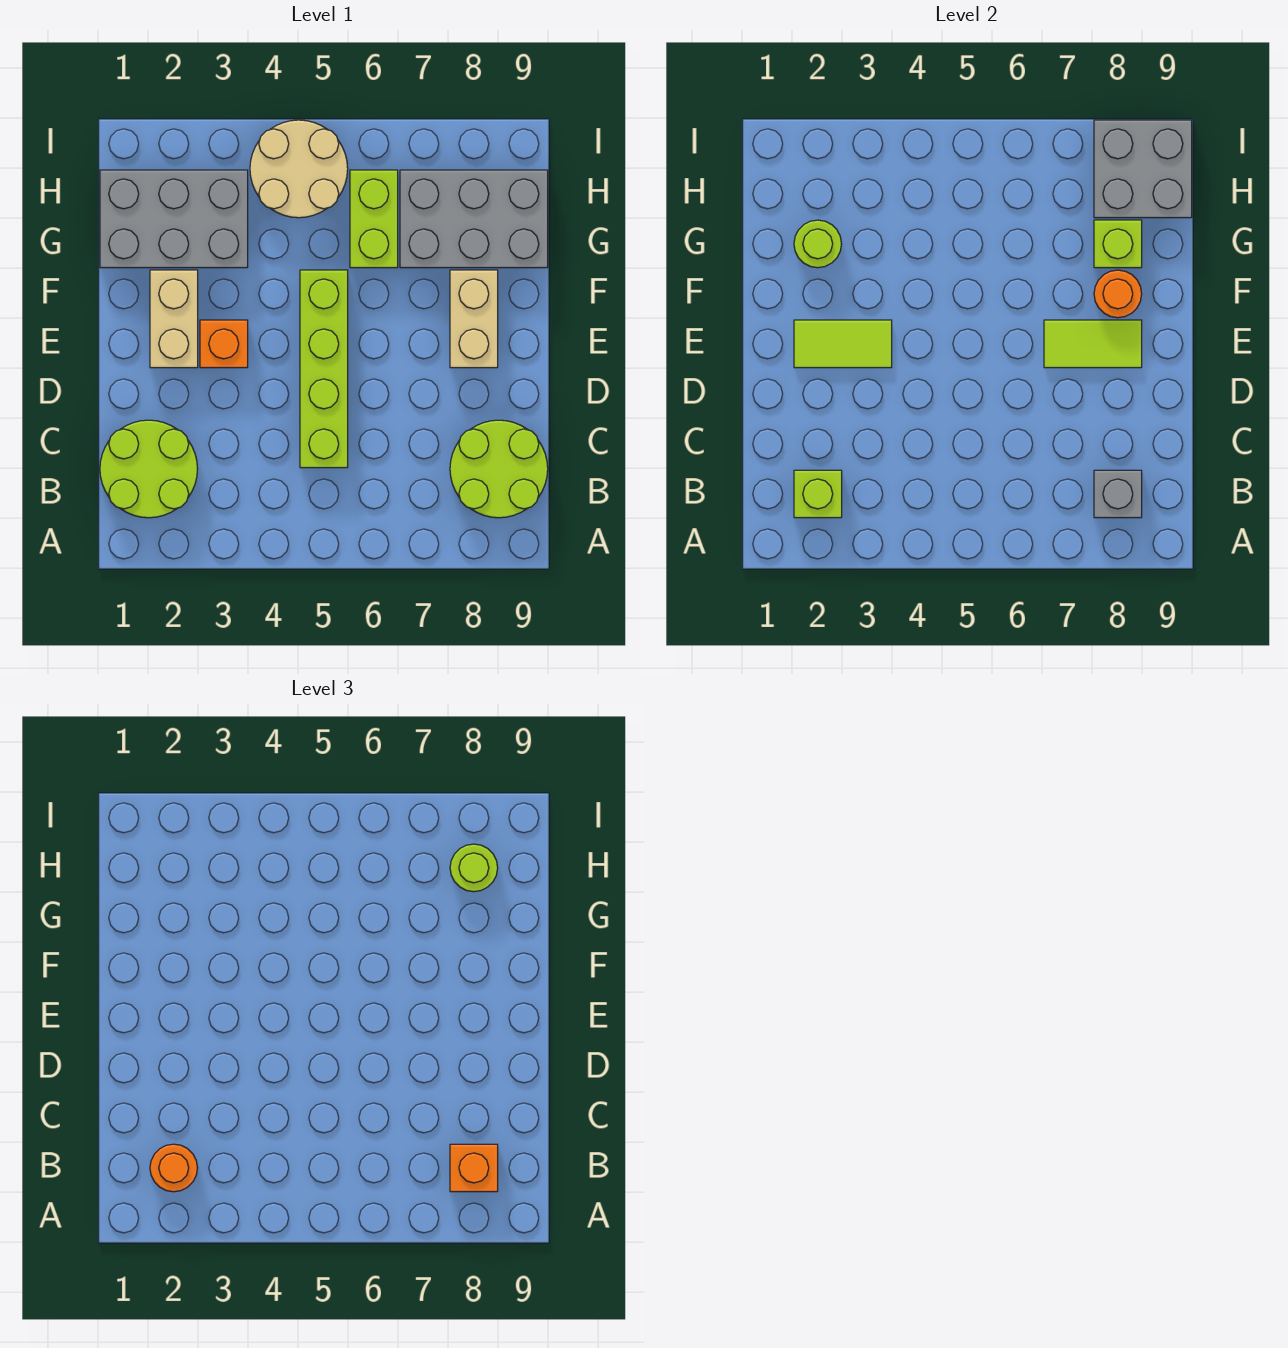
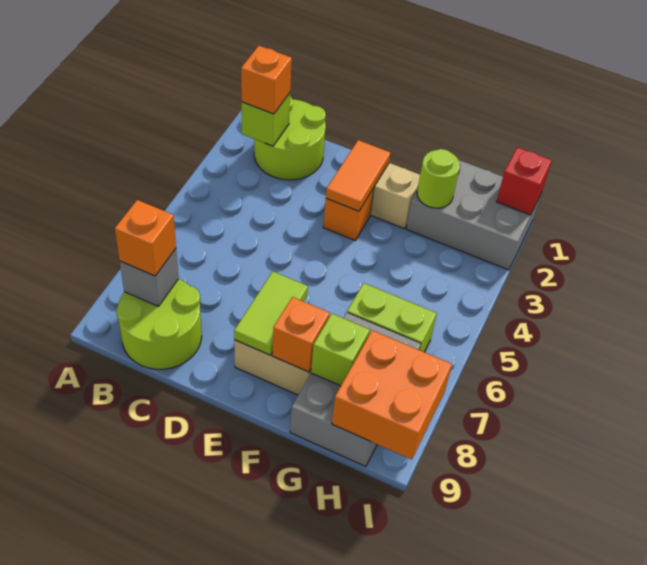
orange 1x1 round brick [150,1144,197,1192] -> orange 1x1 brick [241,46,292,114]
lime 1x4 brick [300,270,348,468] -> none
lime 1x2 tile [794,320,892,368] -> orange 1x2 tile [326,140,390,211]
orange 1x1 round brick [1094,270,1142,318] -> orange 1x1 brick [272,297,330,372]
grey 2x3 brick [100,170,248,268] -> grey 2x3 brick turned to [406,160,541,270]
tan 2x2 round brick [250,120,348,218] -> none
grey 2x2 brick [1094,120,1192,218] -> orange 2x2 brick [332,330,452,460]
lime 1x1 round brick [450,844,498,892] -> none
none -> red 1x1 brick [496,147,552,215]

